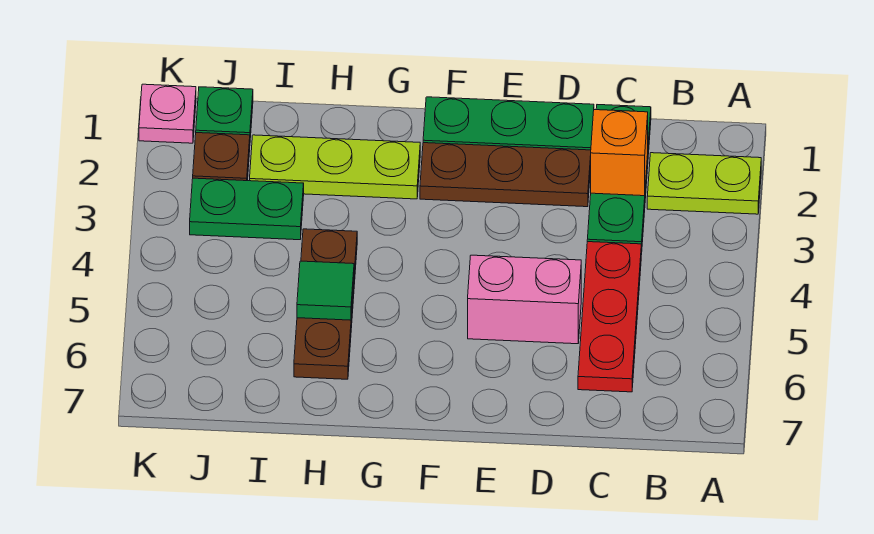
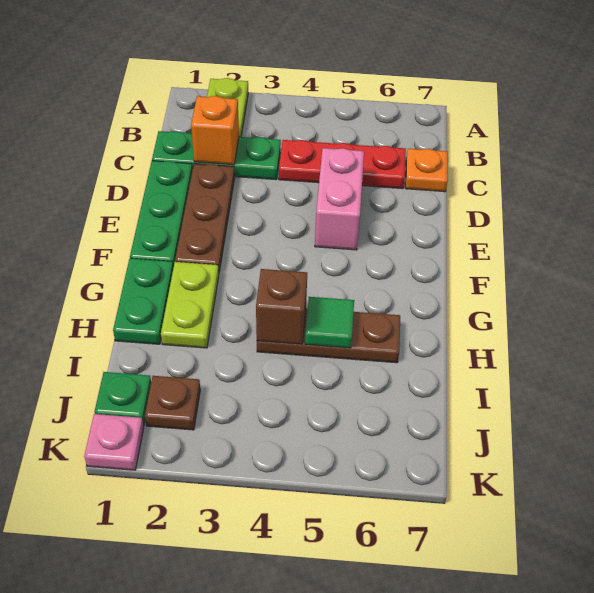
none -> orange 1x1 plate [405,149,448,192]
lime 1x3 plate [250,135,420,199] -> lime 1x2 plate [161,262,219,348]
none -> brown 1x1 brick [256,269,307,344]
green 1x2 plate [190,178,304,240] -> green 1x2 plate moved to [113,258,173,344]

